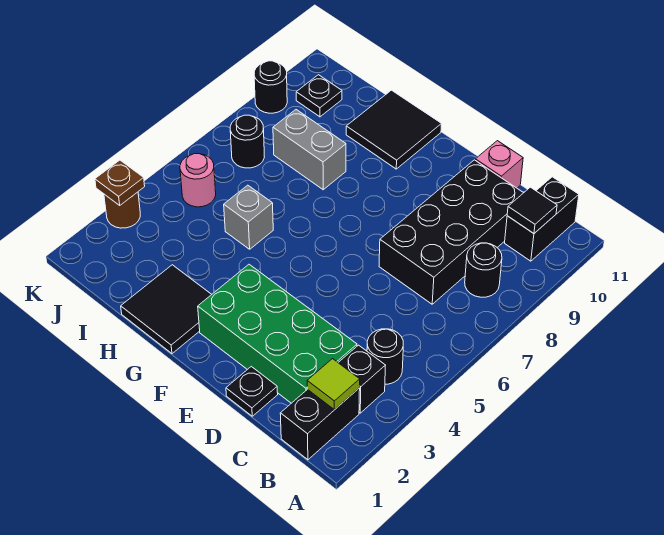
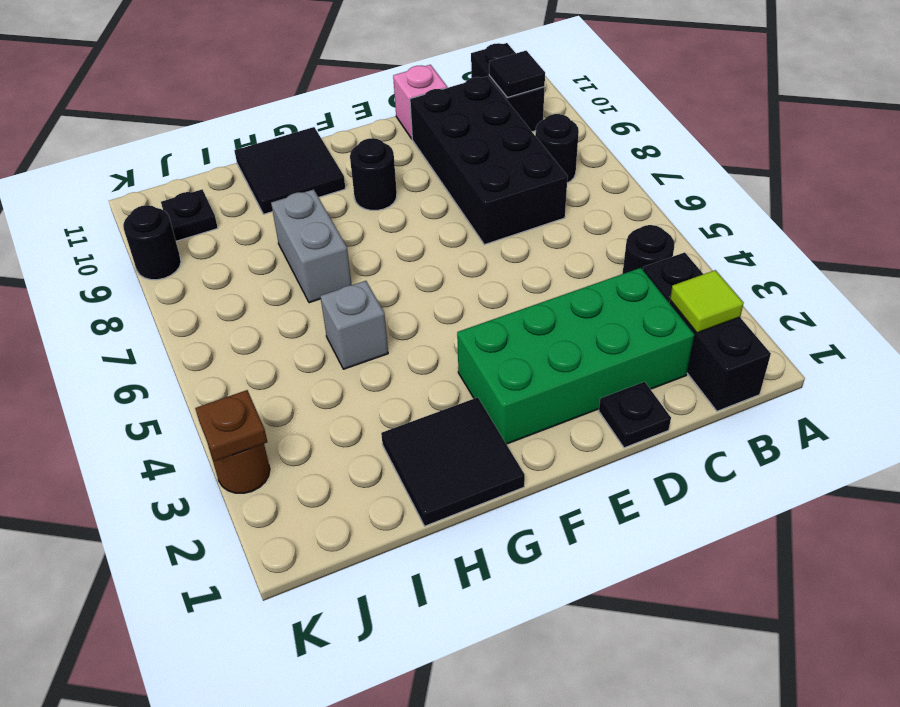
grey 1x2 brick [273,110,346,190] -> grey 1x2 brick turned to [271,189,352,303]
pink 1x1 round brick [180,154,216,207] -> none
black 1x1 round brick [230,115,264,168] -> black 1x1 round brick moved to [350,138,397,210]

